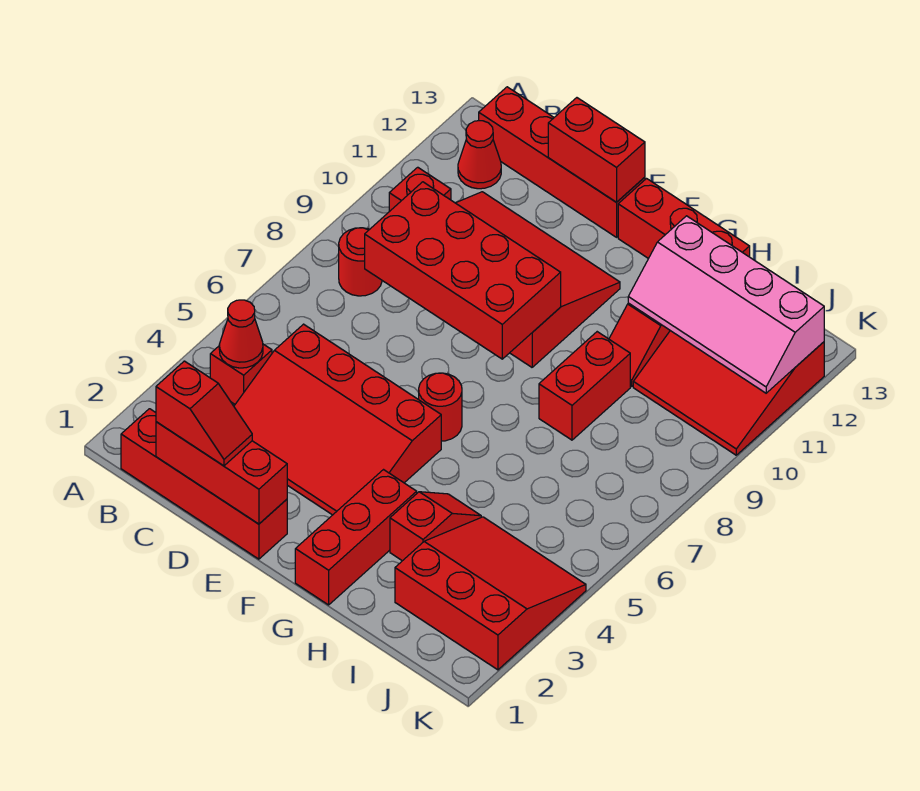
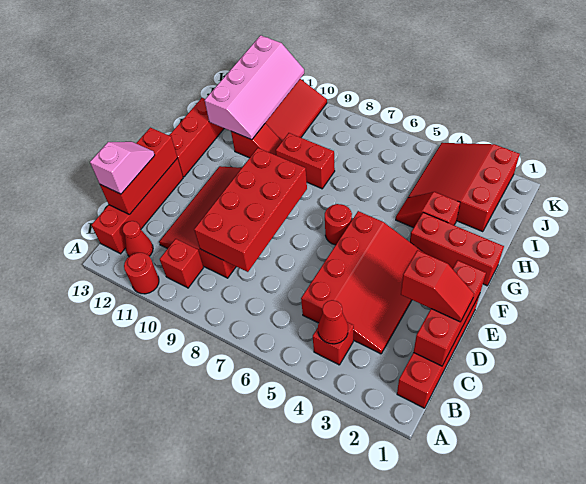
red 1x1 round brick [339,228,382,296] -> red 1x1 round brick moved to [124,253,159,294]
red 1x2 slope [156,361,252,466] -> red 1x2 slope turned to [401,250,474,322]
none -> pink 1x2 slope [90,142,155,194]
red 1x2 brick [548,98,645,202] -> red 1x3 brick [100,128,177,215]

